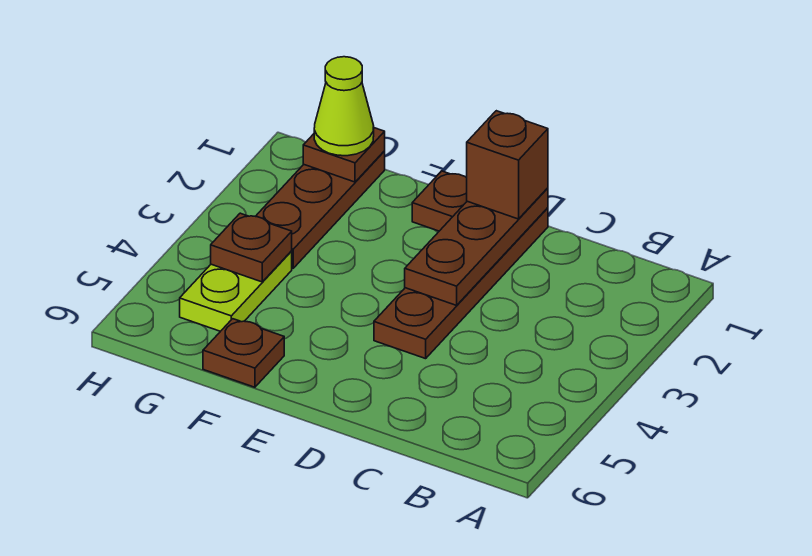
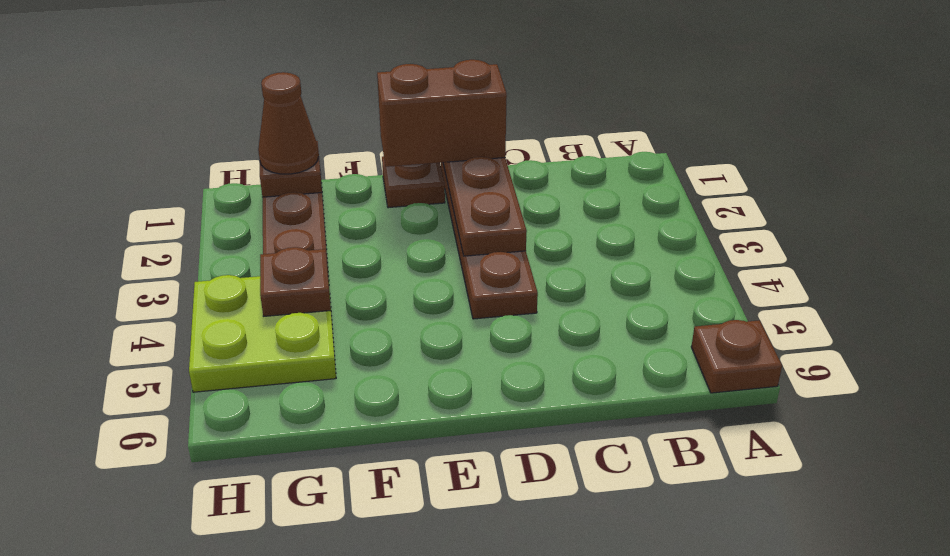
brown 1x1 brick [467,111,548,219] -> brown 1x2 brick [377,60,507,167]
brown 1x1 plate [203,319,284,387] -> brown 1x1 plate moved to [691,320,782,393]
lime 1x1 cone [314,57,374,156] -> brown 1x1 cone [258,72,319,174]
lime 1x2 plate [180,251,292,331] -> lime 2x2 plate [189,275,336,392]

